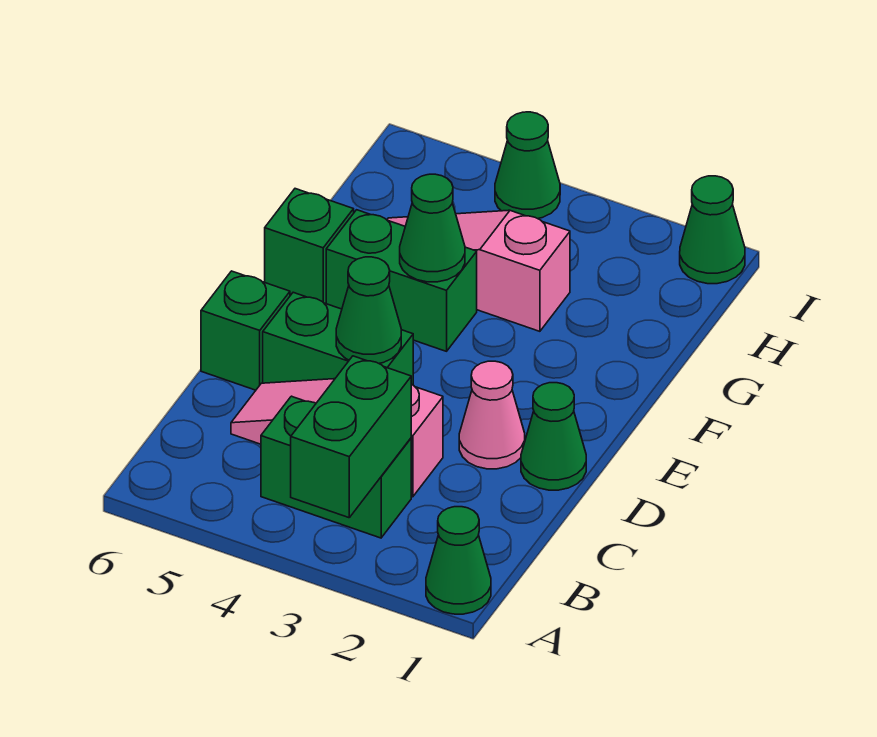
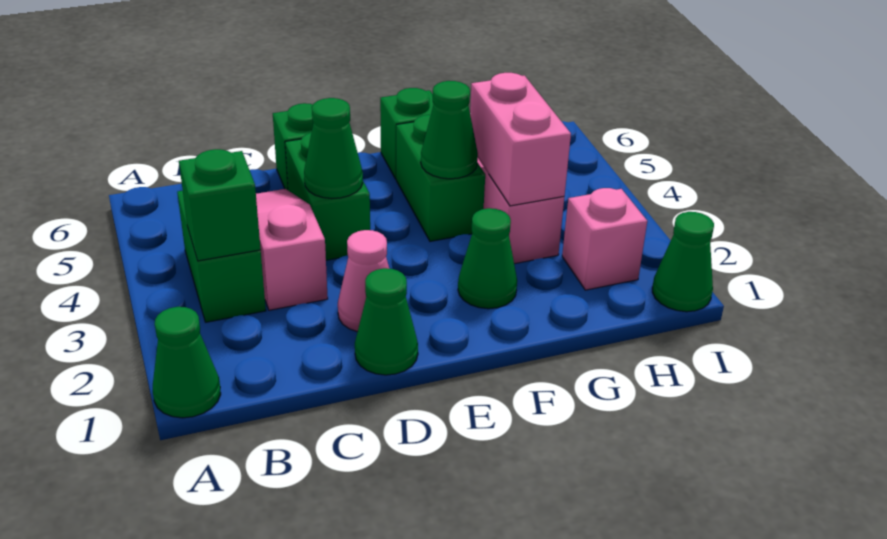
green 1x2 brick [291,356,411,518] -> green 1x1 brick [179,149,261,261]
none -> pink 1x2 brick [470,73,571,206]
none -> pink 1x1 brick [562,188,647,290]
green 1x1 cone [495,112,560,219] -> green 1x1 cone moved to [458,208,517,309]

